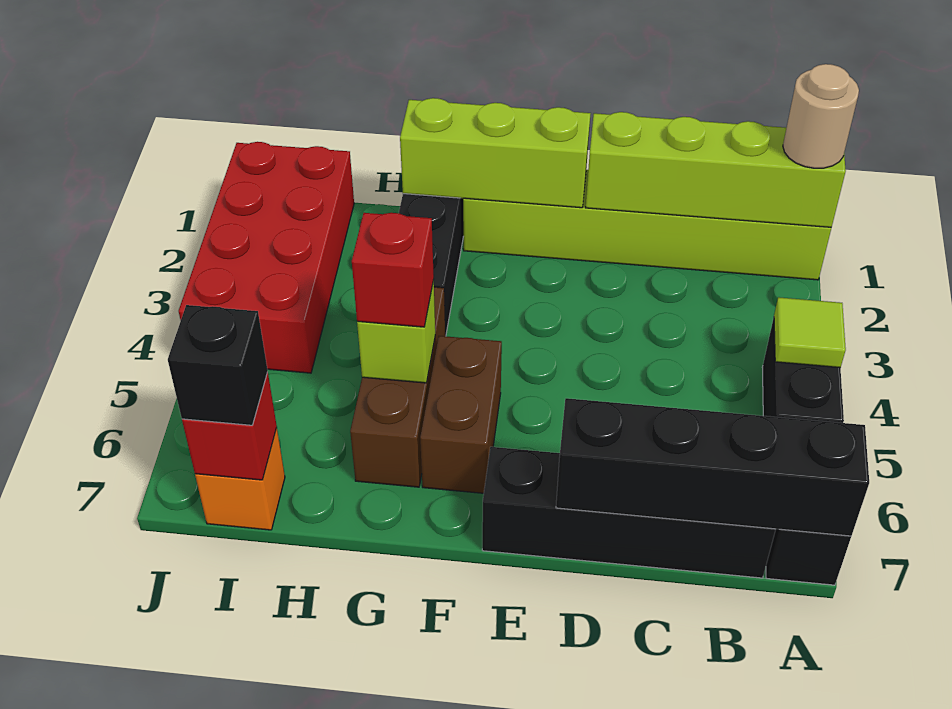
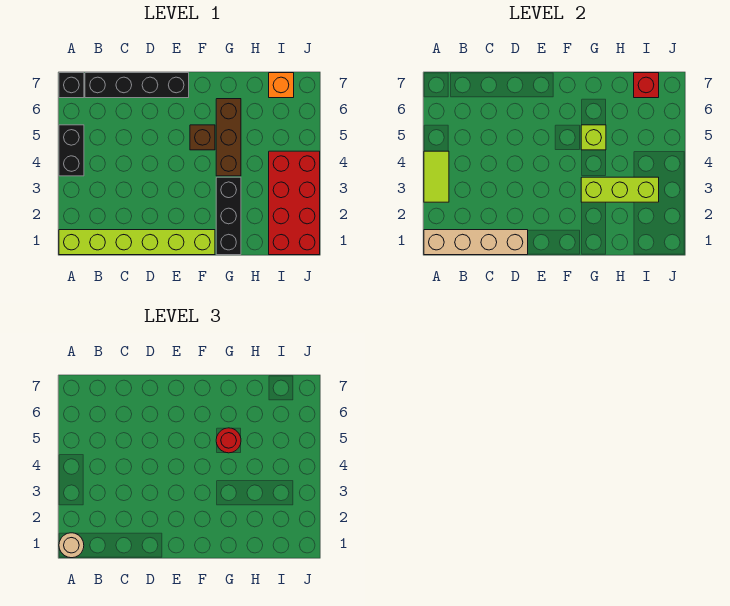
lime 1x4 brick [586,112,846,227] -> tan 1x4 brick [424,230,528,255]
lime 1x1 tile [774,297,846,368] -> lime 1x2 tile [424,151,449,202]
black 1x4 brick [556,398,869,536] -> none
lime 1x3 brick [400,98,591,208] -> lime 1x3 brick moved to [581,177,659,202]
brown 1x2 brick [420,336,502,493] -> brown 1x1 brick [190,125,215,150]
red 1x1 brick [352,213,434,327] -> red 1x1 round brick [216,428,241,453]
black 1x1 brick [168,305,268,425] -> none

